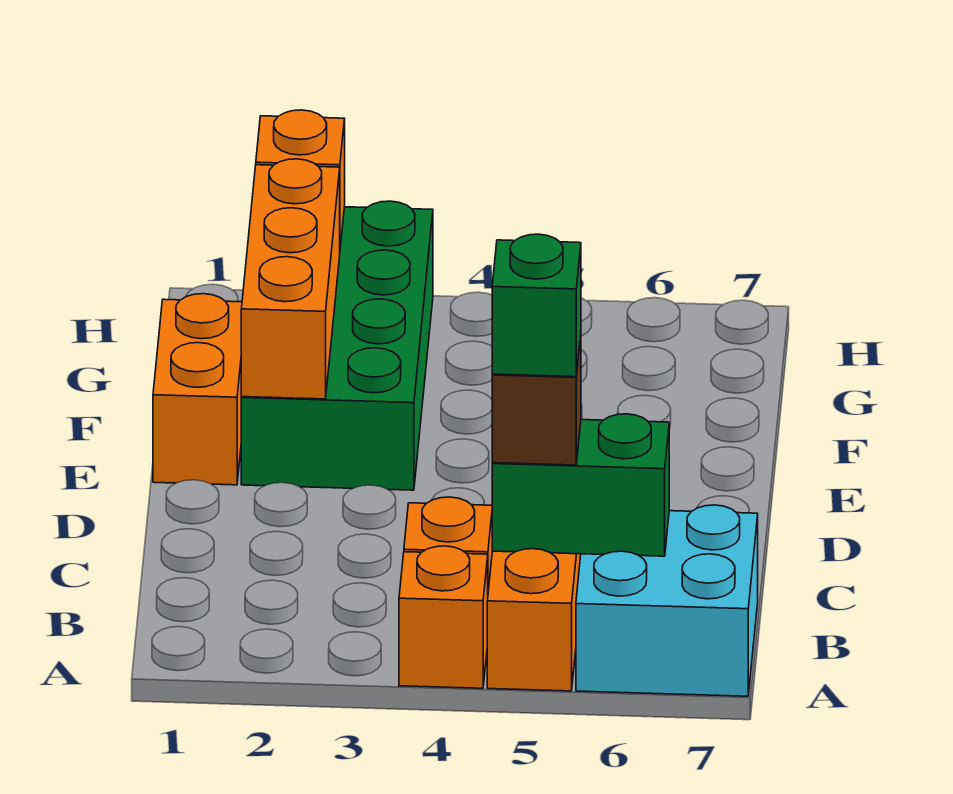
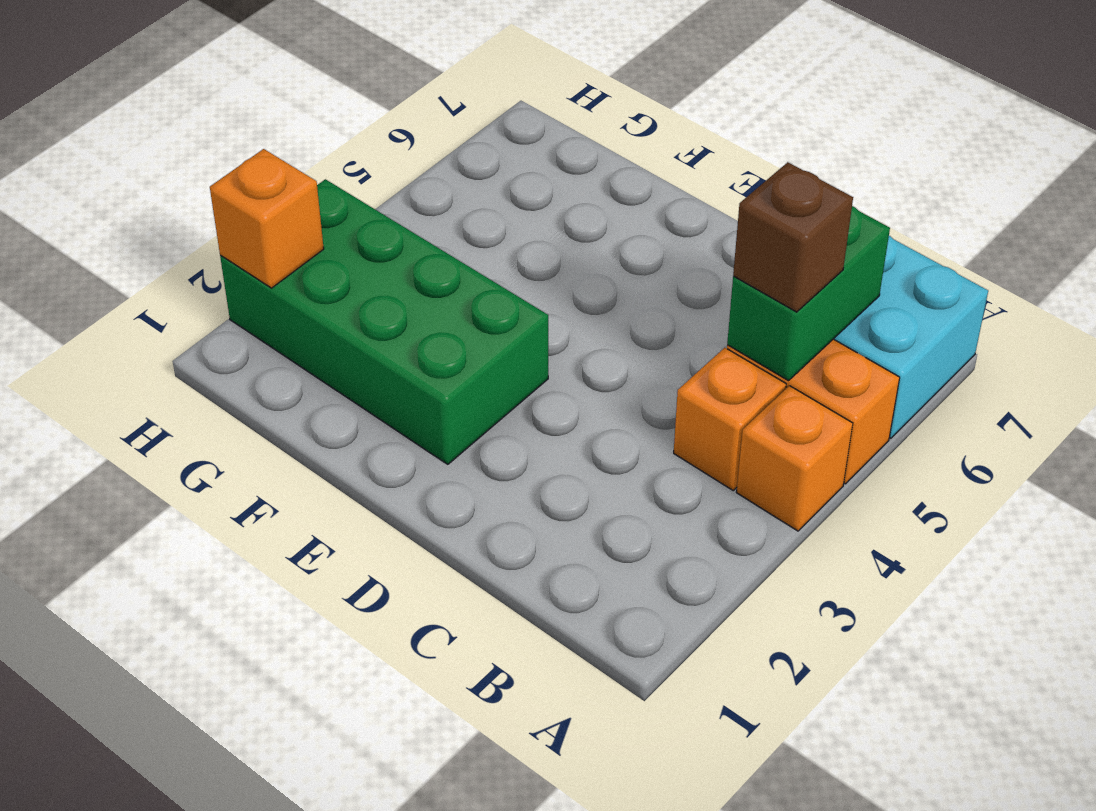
green 1x1 brick [492,234,581,377] -> none
orange 1x2 brick [153,294,242,485] -> none
orange 1x3 brick [241,159,340,399] -> none

